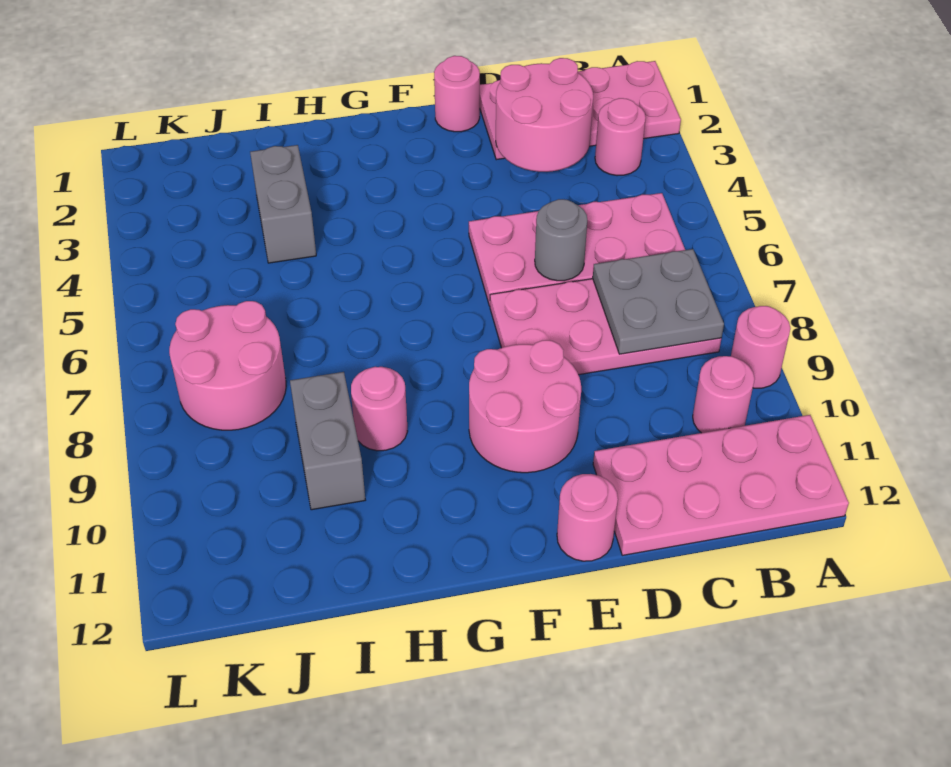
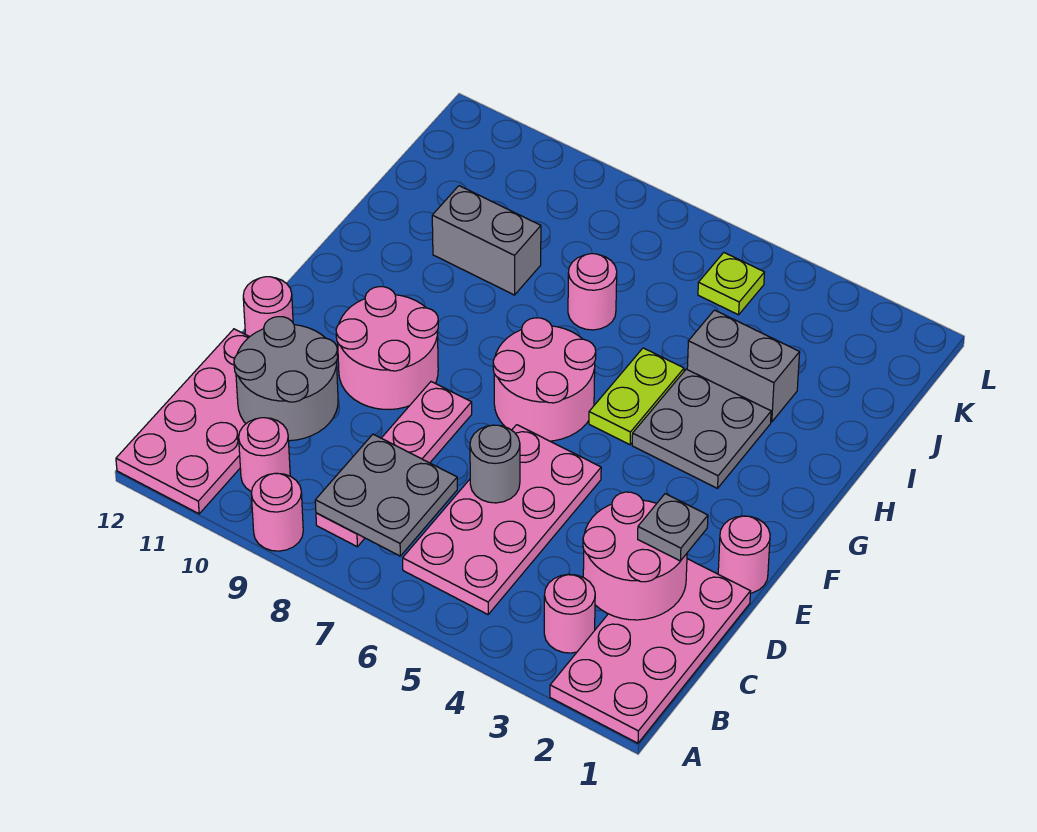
pink 2x4 plate [490,279,721,375] -> pink 1x4 plate [316,382,472,547]
none -> grey 2x2 round brick [234,317,338,441]
none -> grey 1x1 plate [638,494,708,561]
none -> grey 2x2 plate [632,369,771,488]
none -> lime 1x2 plate [589,348,684,445]
pink 1x1 round brick [351,367,408,451] -> pink 1x1 round brick moved to [568,254,617,330]
pink 2x2 round brick [169,301,286,430] -> pink 2x2 round brick moved to [493,318,596,441]
none -> lime 1x1 plate [698,253,764,315]

